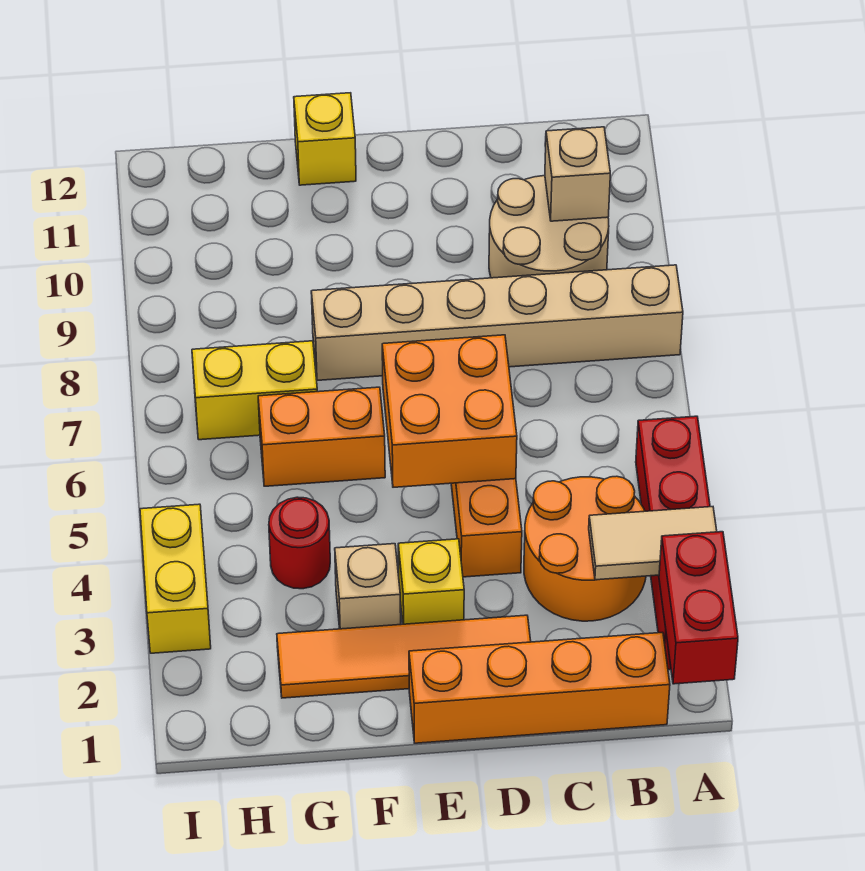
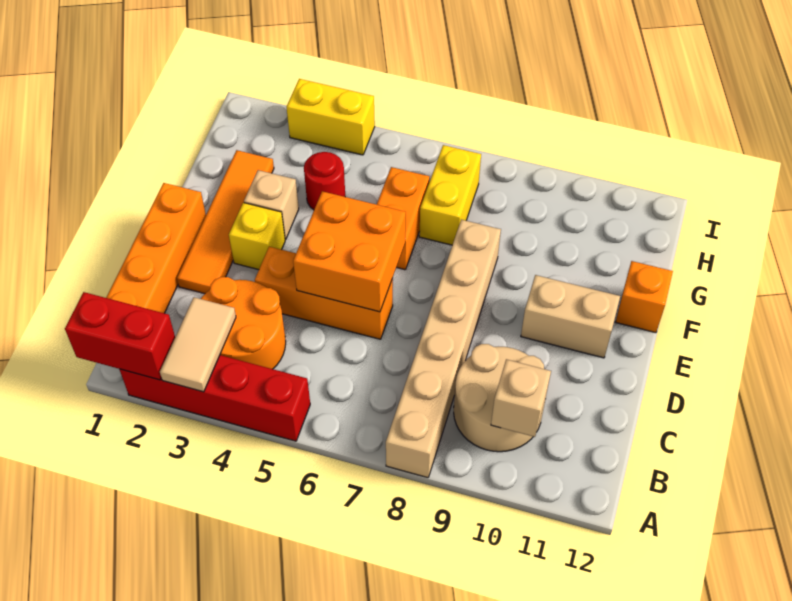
none -> tan 1x2 brick [521,275,620,358]
yellow 1x1 brick [294,93,356,185] -> orange 1x1 brick [616,261,673,333]

